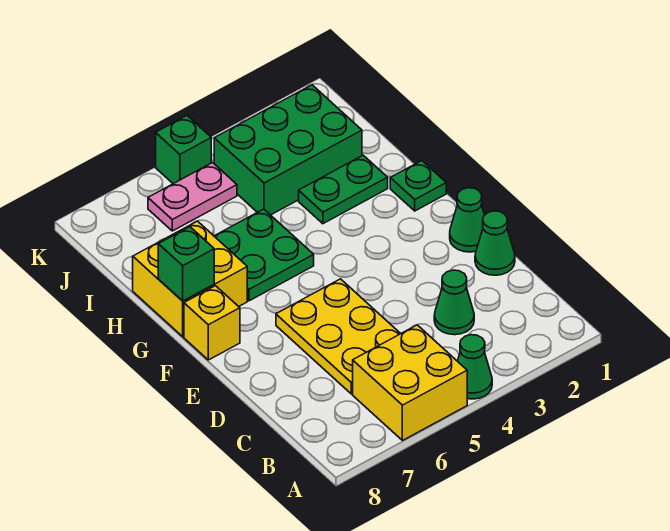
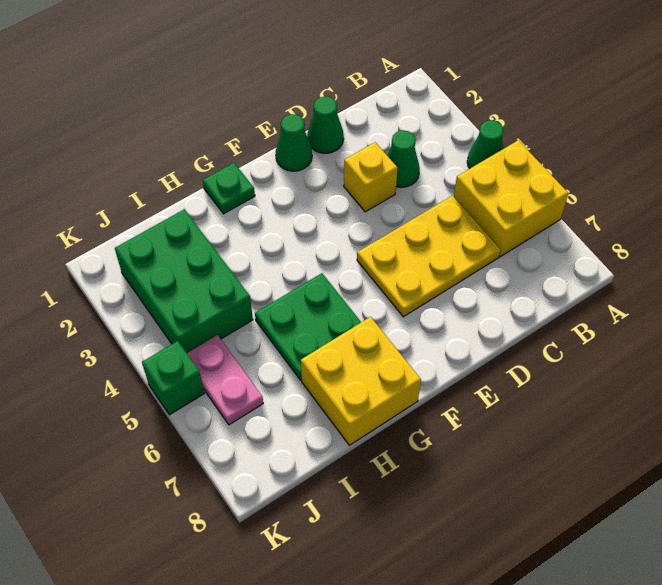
yellow 1x1 brick [184,286,240,360] -> yellow 1x1 brick moved to [344,142,398,212]
green 1x1 brick [158,227,214,301] -> none
green 1x2 plate [299,155,388,224] -> none

